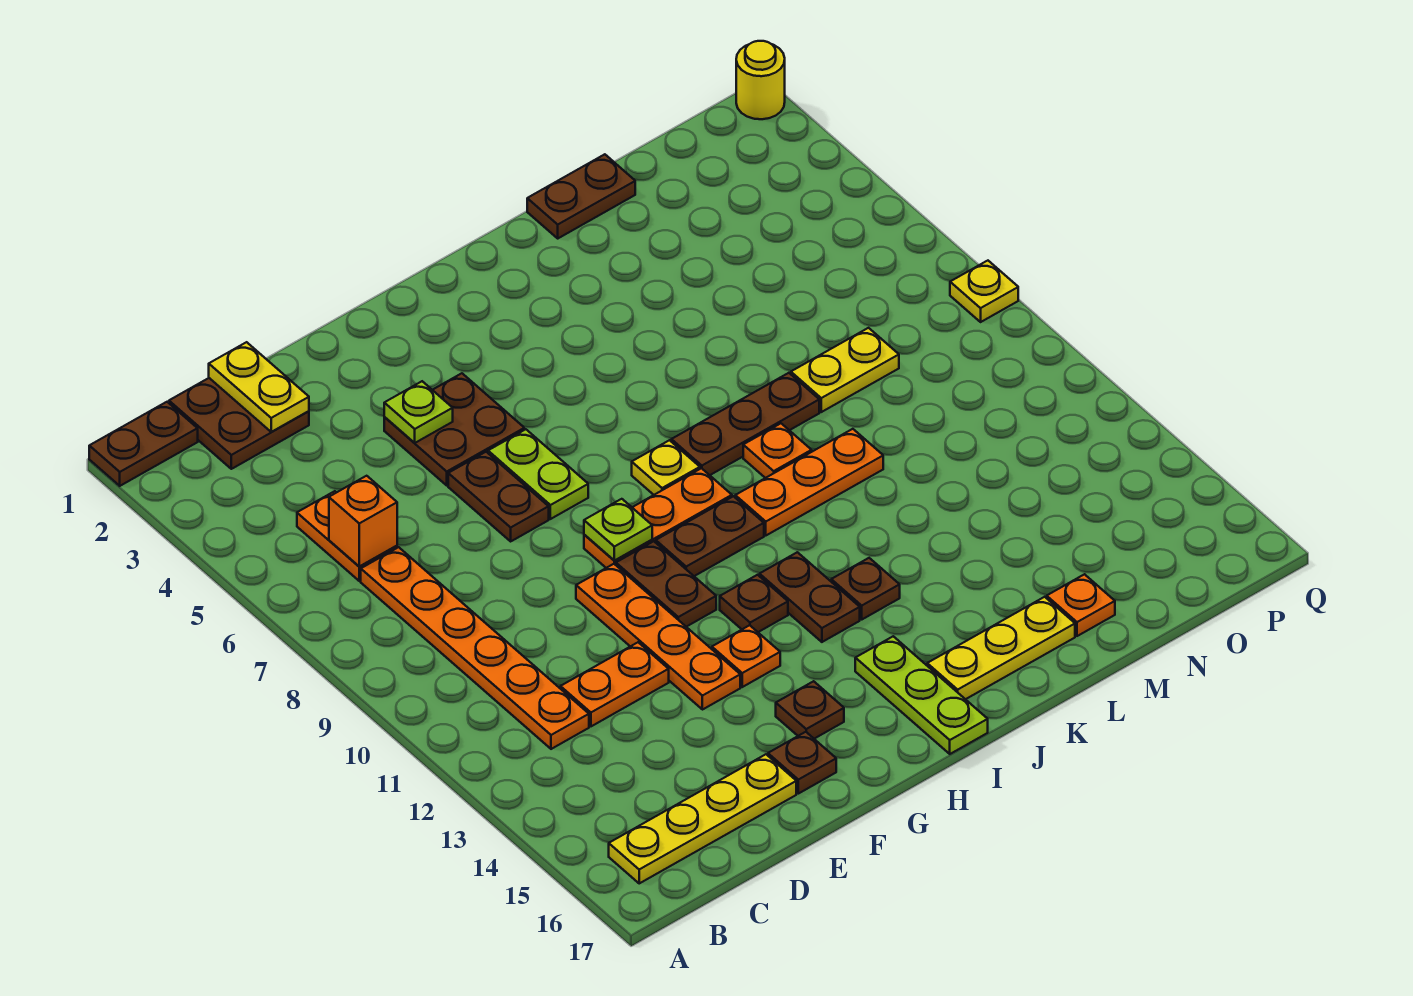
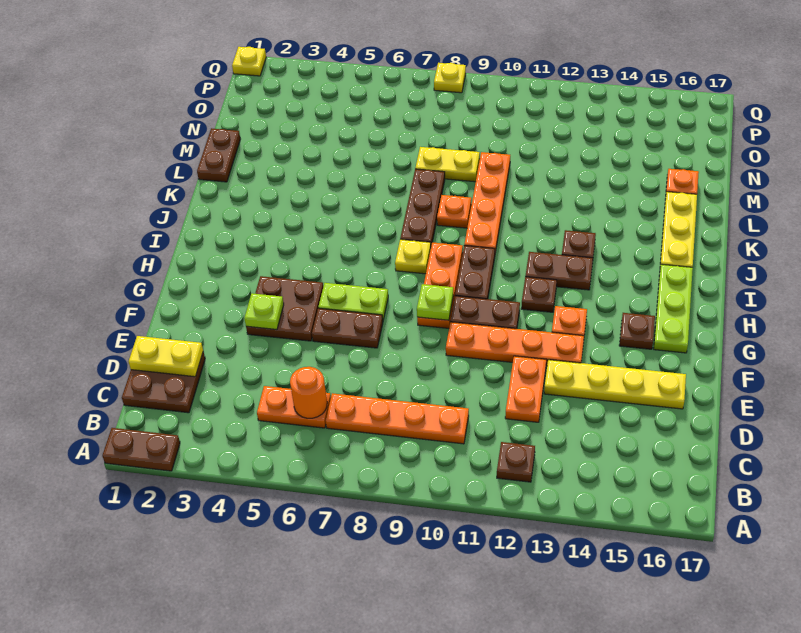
brown 1x2 plate [89,402,198,486] -> brown 1x2 plate turned to [103,428,180,471]
yellow 1x4 plate [609,754,796,883] -> yellow 1x4 plate turned to [544,360,686,409]
orange 1x1 brick [329,476,397,566] -> orange 1x1 round brick [290,367,327,418]
orange 1x6 plate [361,547,589,749] -> orange 1x4 plate [326,393,469,444]
brown 1x1 plate [768,732,836,794] -> brown 1x1 plate moved to [497,442,535,482]
lime 1x3 plate [855,636,988,754] -> lime 1x3 plate turned to [654,264,693,353]
orange 1x3 plate [735,429,883,535] -> orange 1x4 plate [464,152,510,253]
yellow 1x2 plate [791,328,899,412] -> yellow 1x2 plate turned to [415,147,480,182]
yellow 1x1 round brick [736,41,785,119] -> yellow 1x1 plate [232,47,266,76]

